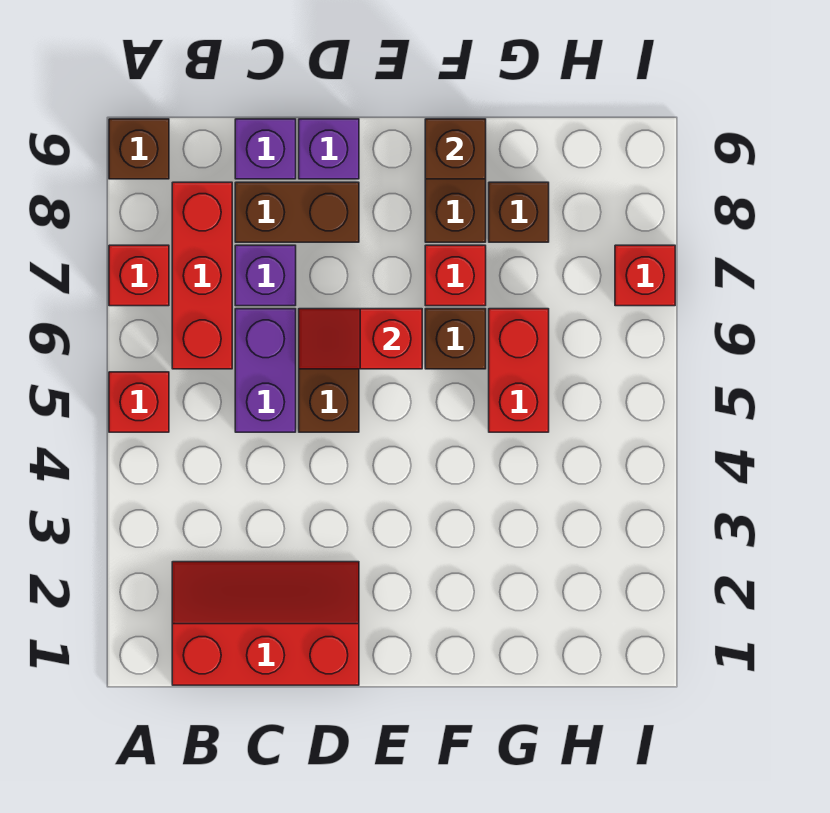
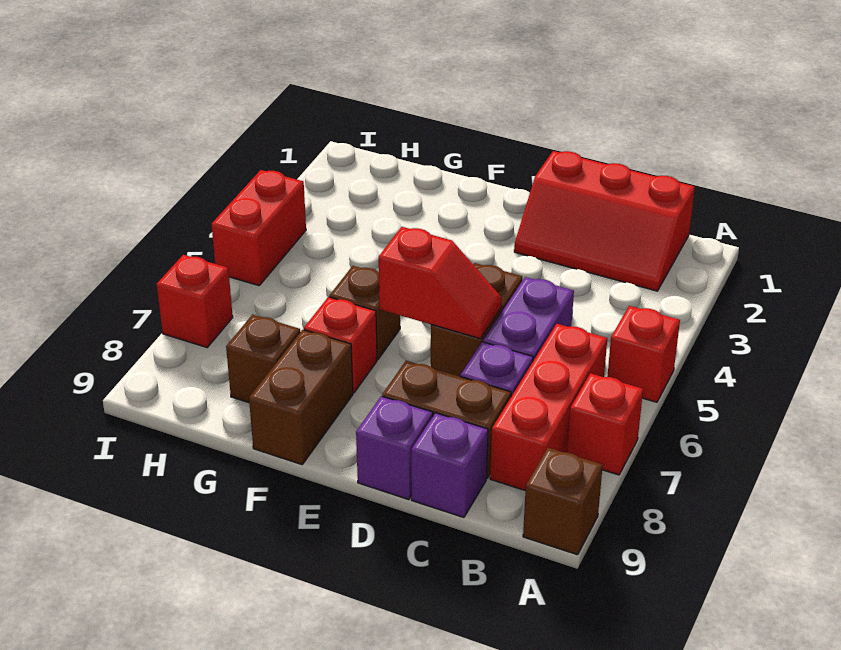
brown 1x1 brick [425,119,486,179] -> none
red 1x2 brick [489,309,549,432] -> red 1x2 brick moved to [211,170,306,286]

